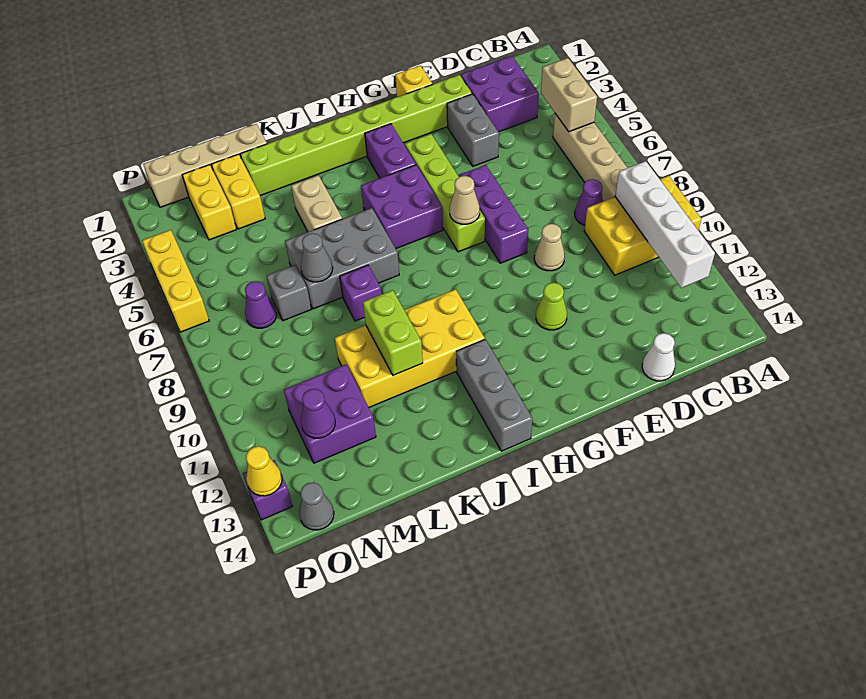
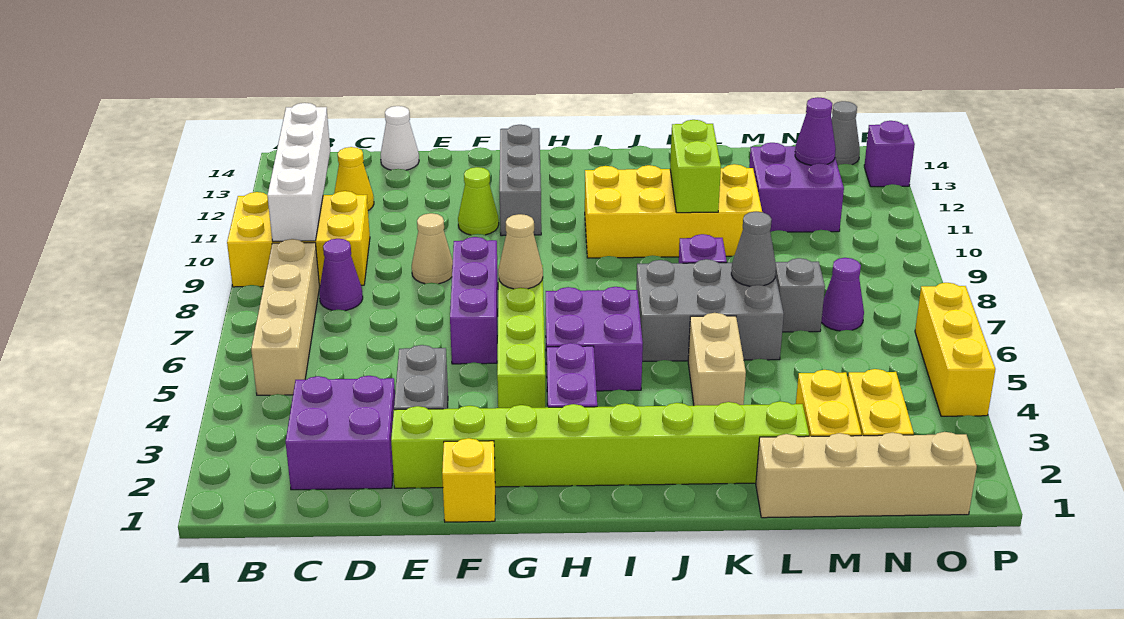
tan 1x2 brick [541,58,597,132] -> none
grey 1x3 brick [456,339,533,451] -> grey 1x3 brick moved to [500,125,541,236]
yellow 1x1 cone [246,446,282,496] -> yellow 1x1 cone moved to [334,147,374,210]

